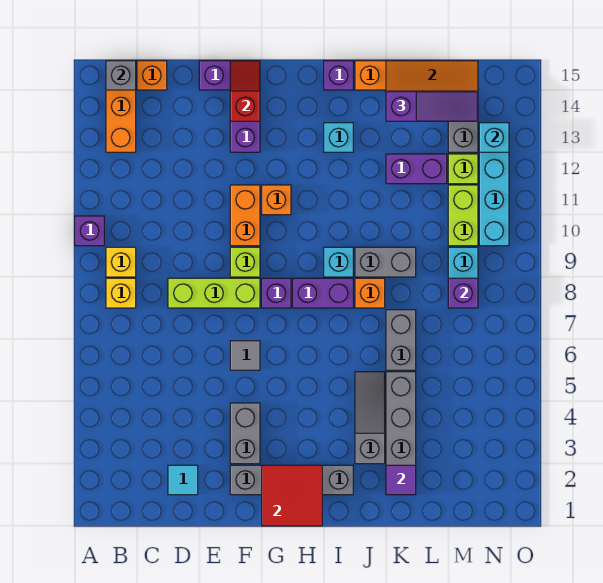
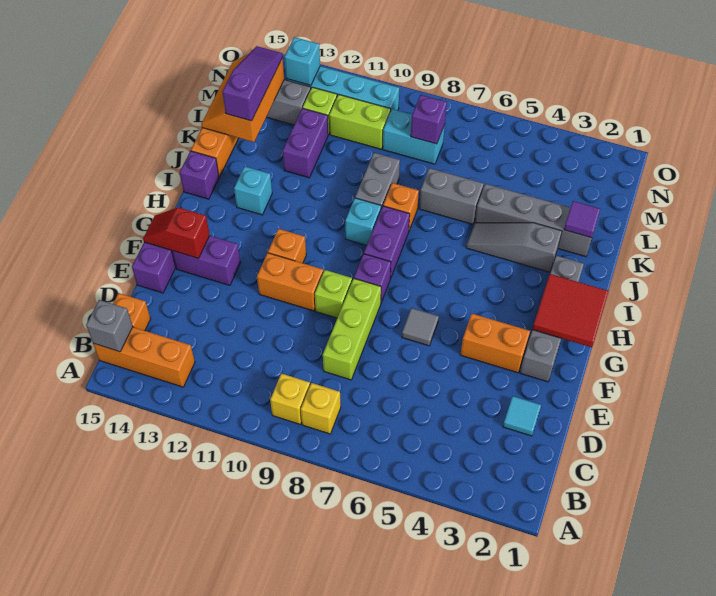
purple 1x1 brick [75,216,104,246] -> none
grey 1x2 brick [230,403,260,464] -> orange 1x2 brick [460,314,530,373]

